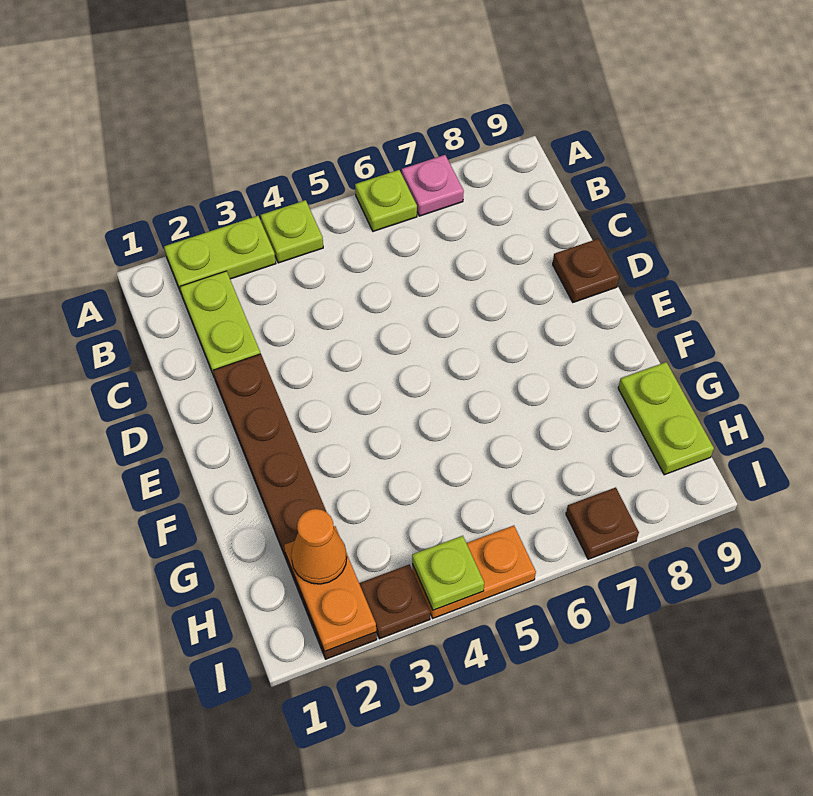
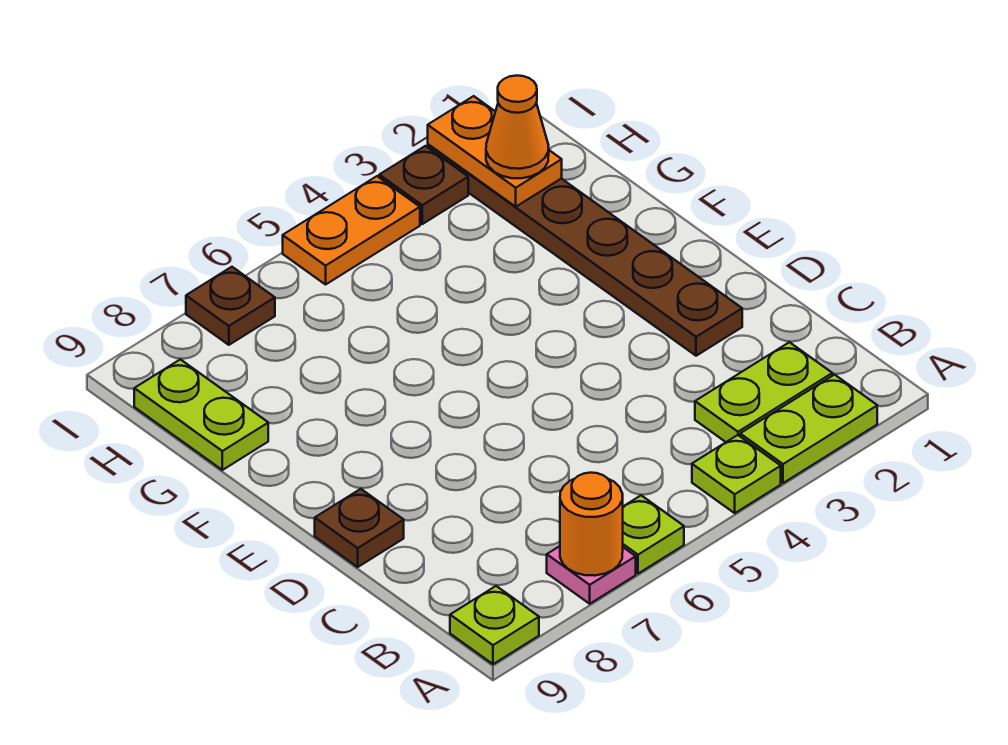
none -> orange 1x1 round brick [560,473,623,576]
lime 1x2 plate [180,271,260,376] -> lime 1x2 plate turned to [695,342,832,442]
lime 1x1 plate [412,536,484,610] -> lime 1x1 plate moved to [450,586,539,664]

